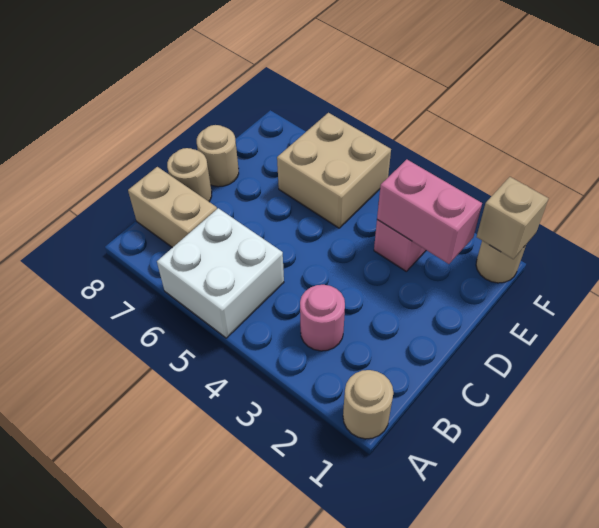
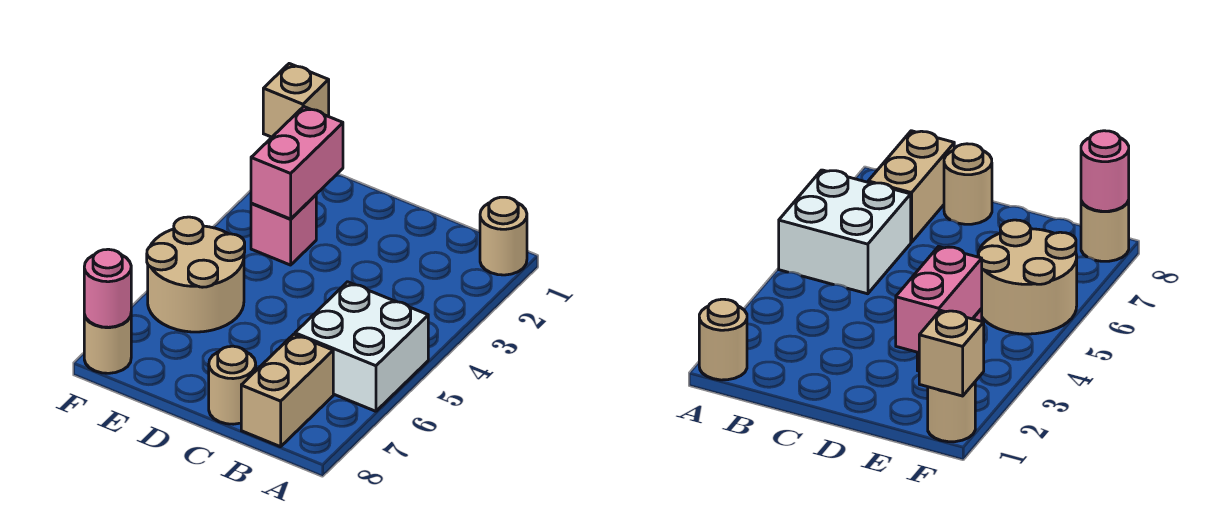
pink 1x1 round brick [300,285,345,351] -> pink 1x1 round brick moved to [84,249,131,327]
tan 1x1 round brick [197,125,239,187] -> tan 1x1 round brick moved to [84,315,131,373]
tan 2x2 brick [277,113,391,228] -> tan 2x2 round brick [147,217,245,332]

